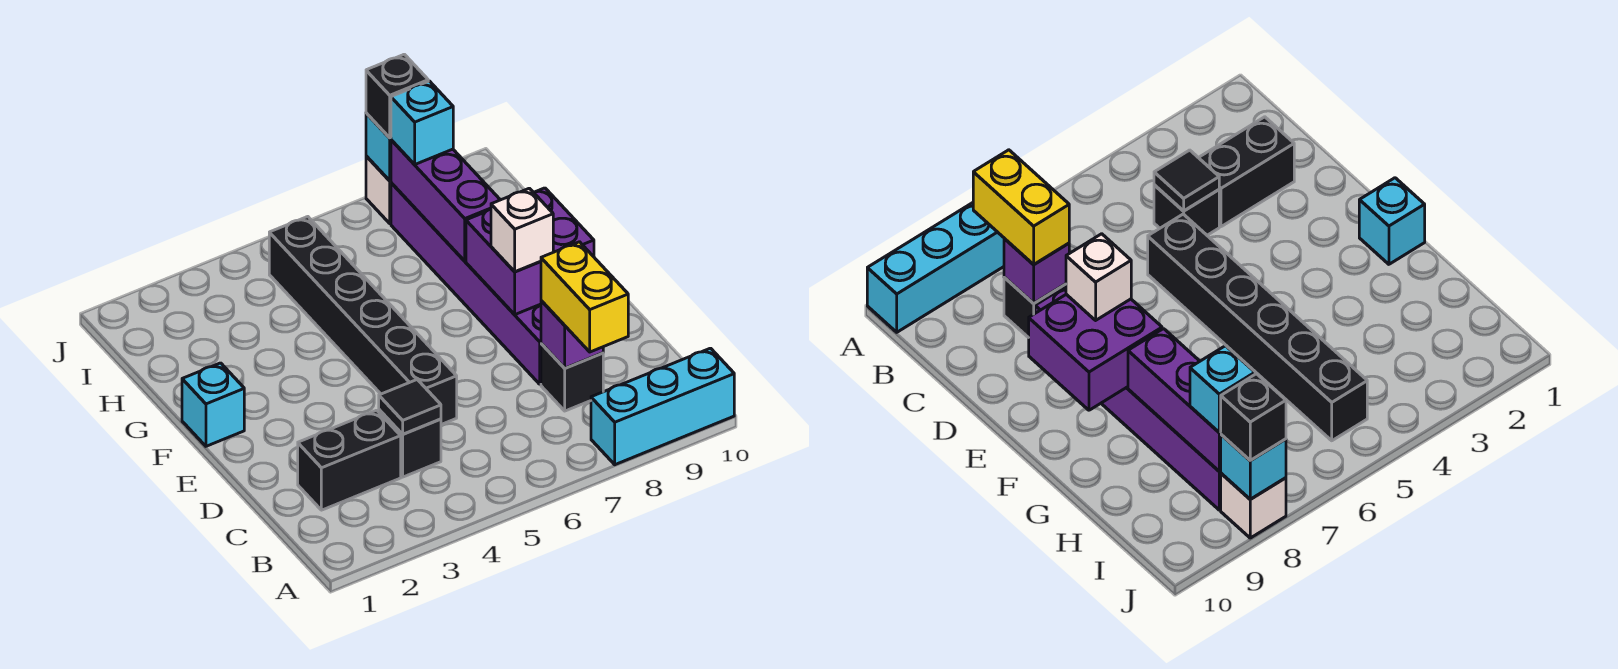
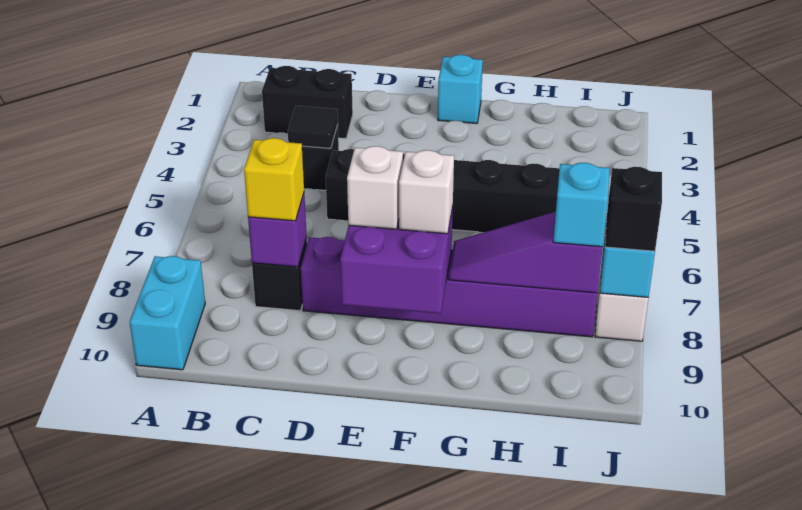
cyan 1x3 brick [591,348,734,465] -> cyan 1x2 brick [130,256,205,370]
yellow 1x2 brick [541,242,628,352] -> yellow 1x1 brick [244,138,304,221]
black 1x2 brick [298,410,401,510] -> black 1x2 brick turned to [262,66,353,139]
none -> white 1x1 brick [399,150,454,234]
purple 1x3 brick [391,140,500,261] -> purple 1x3 slope [449,212,603,293]

